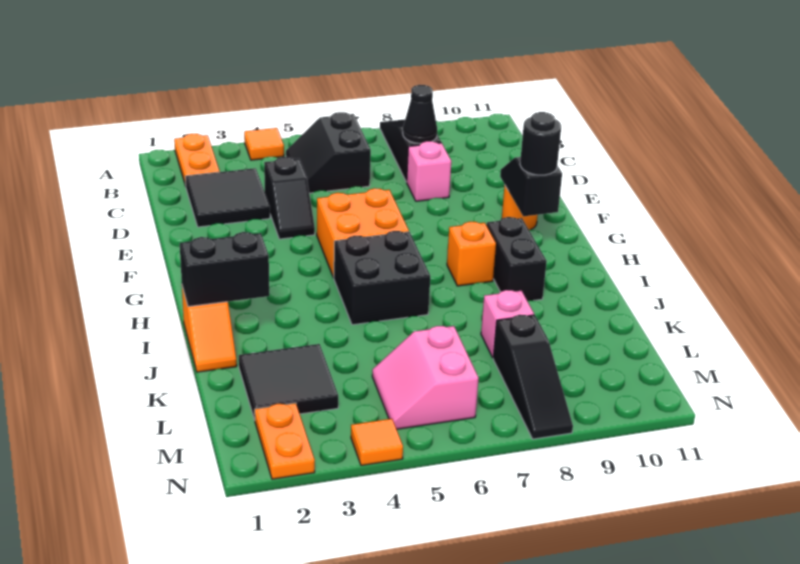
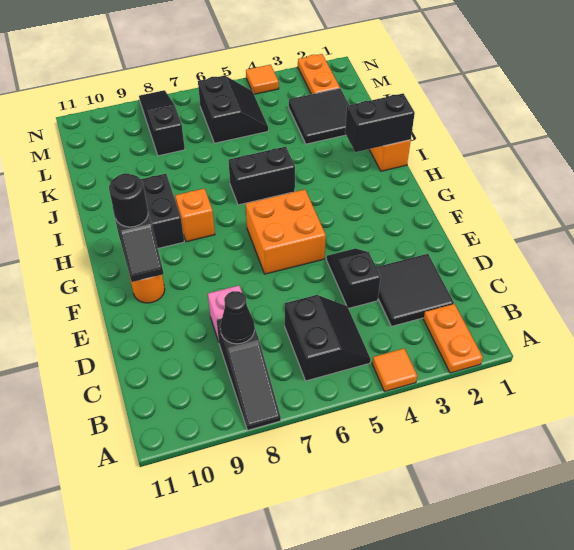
black 2x2 brick [334,231,430,325] -> black 1x2 brick [228,147,295,205]
pink 1x1 brick [481,290,534,357] -> none
pink 2x2 slope [372,326,479,429] -> black 2x2 slope [198,75,268,143]

